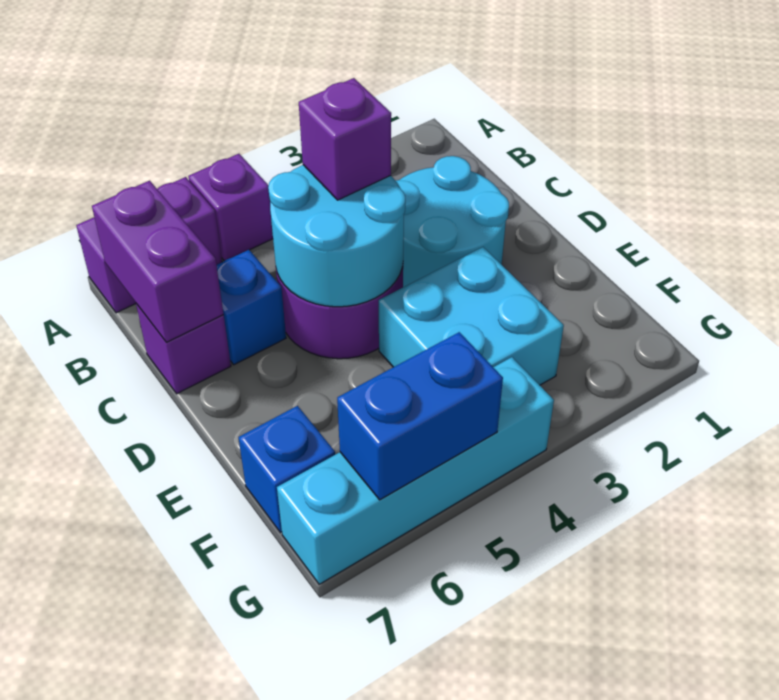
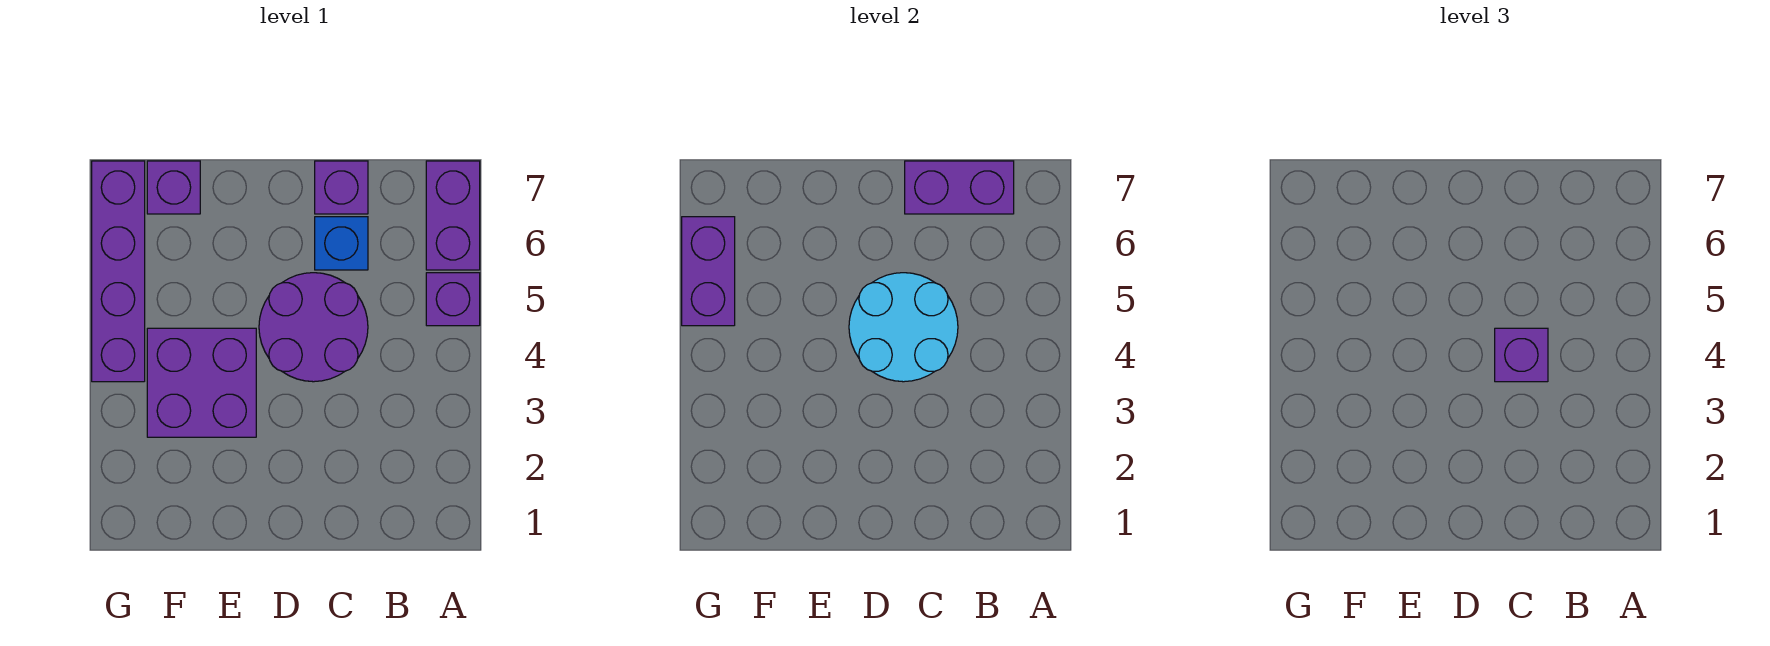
cyan 2x2 round brick [396,156,509,287] -> none
cyan 2x2 brick [379,247,564,385] -> purple 2x2 brick [147,328,256,437]
blue 1x1 brick [239,406,335,533] -> purple 1x1 brick [147,161,200,214]
cyan 1x4 brick [277,357,554,584] -> purple 1x4 brick [92,161,145,382]
blue 1x2 brick [337,332,503,500] -> purple 1x2 brick [682,217,735,326]

